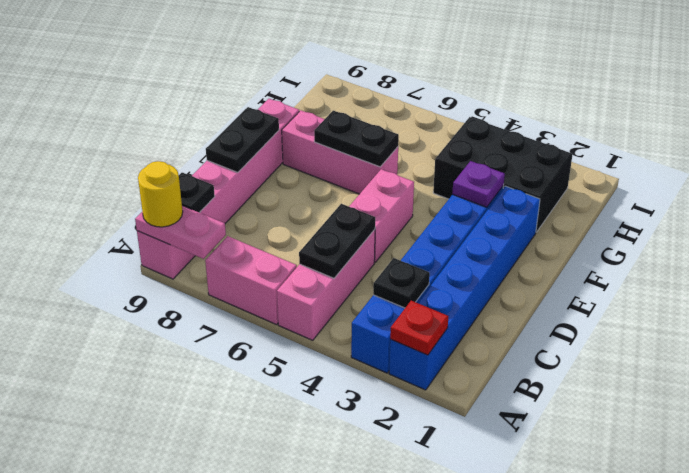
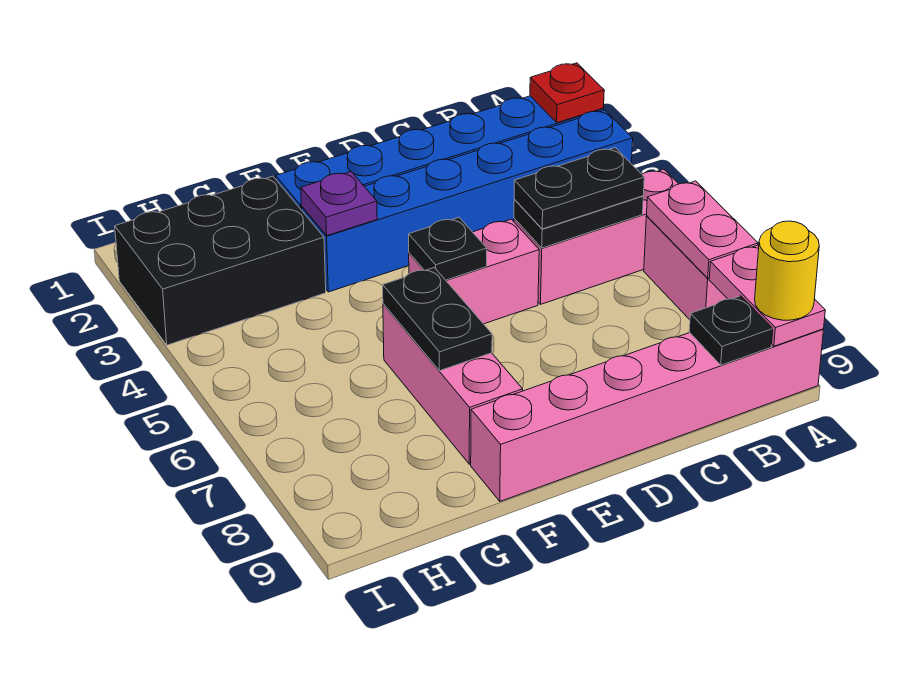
none -> pink 1x2 plate [647,181,758,278]
black 1x1 plate [373,258,430,308] -> black 1x1 plate moved to [409,217,487,280]
black 1x2 plate [206,107,279,172] -> black 1x2 plate moved to [514,148,644,229]
black 2x3 brick [433,117,573,232] -> black 2x3 brick turned to [115,176,326,345]

